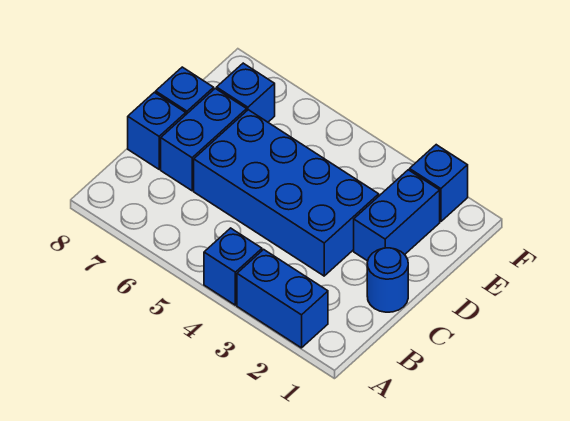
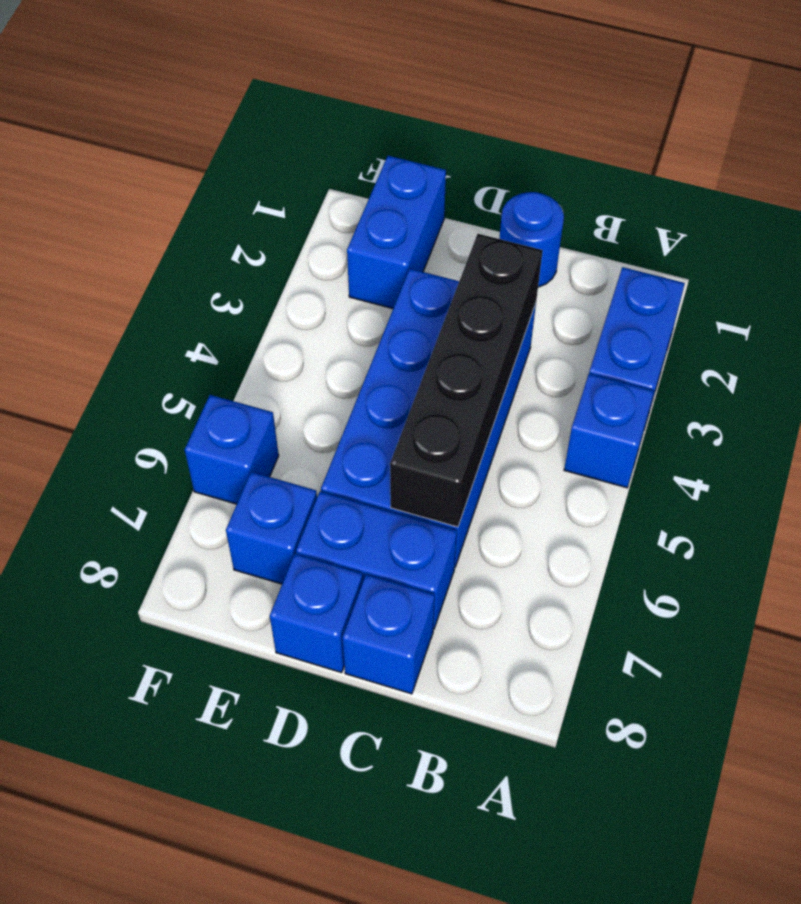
none -> black 1x4 brick [390,234,543,527]
blue 1x2 brick [354,170,440,261] -> blue 1x2 brick turned to [347,156,446,309]
blue 1x1 brick [410,145,468,222] -> blue 1x1 brick moved to [185,395,279,504]

